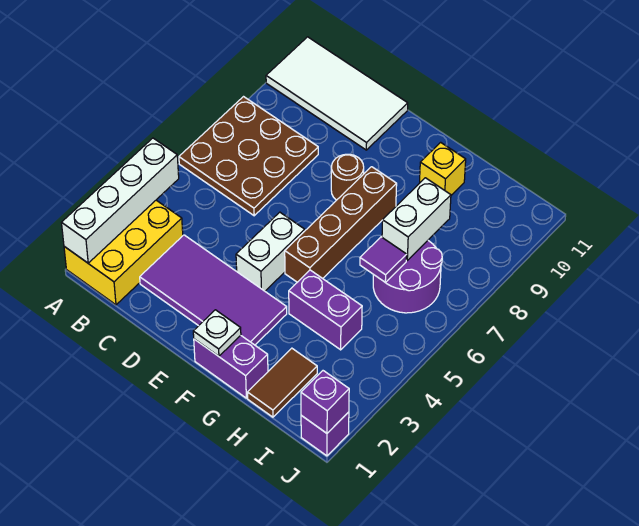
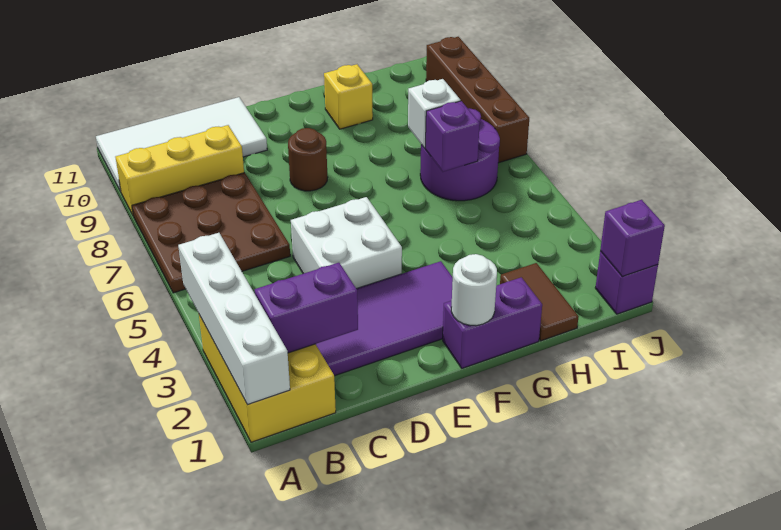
none -> yellow 1x3 brick [115,125,244,215]
white 1x2 brick [236,212,305,291] -> white 2x2 brick [291,197,402,289]
white 1x1 plate [193,310,241,356] -> white 1x1 round brick [451,254,497,326]
brown 1x4 brick [285,167,397,282] -> brown 1x4 brick moved to [426,37,529,163]
purple 1x2 brick [289,270,362,350] -> purple 1x2 brick moved to [255,263,358,353]
purple 1x1 tile [360,237,407,283] -> purple 1x1 brick [425,101,480,172]
white 1x2 brick [382,178,451,260] -> white 1x1 brick [408,79,461,148]

